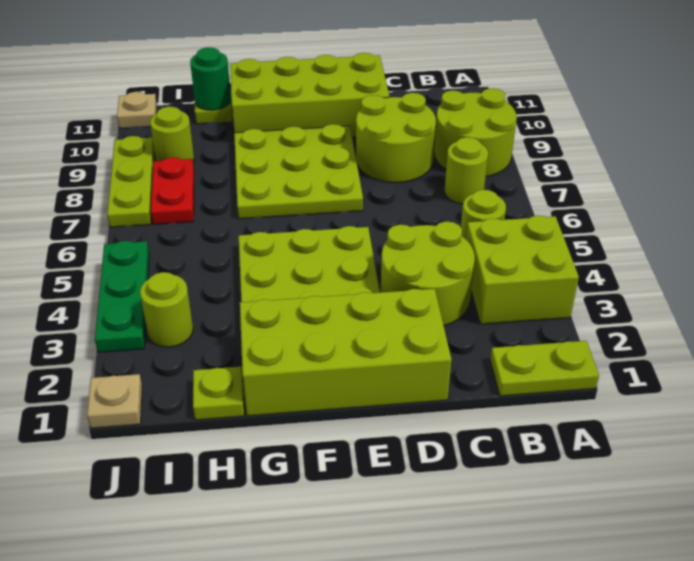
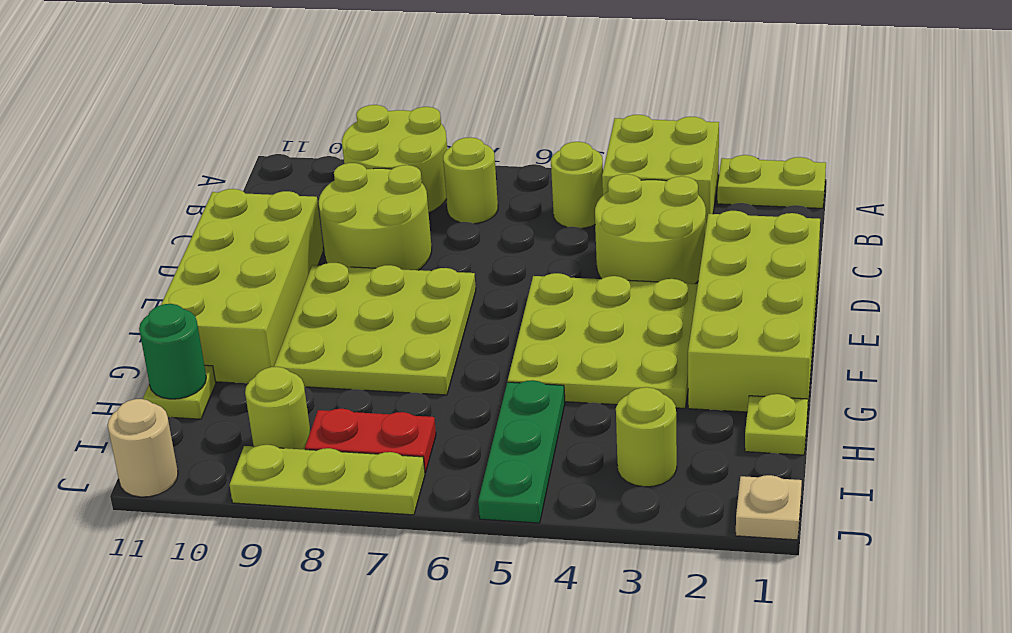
lime 1x2 plate [490,341,599,396] -> lime 1x2 plate turned to [717,155,826,208]
green 1x3 plate [95,241,149,352] -> green 1x3 plate turned to [478,380,565,523]
tan 1x1 plate [117,92,157,128] -> tan 1x1 round brick [108,399,178,497]

